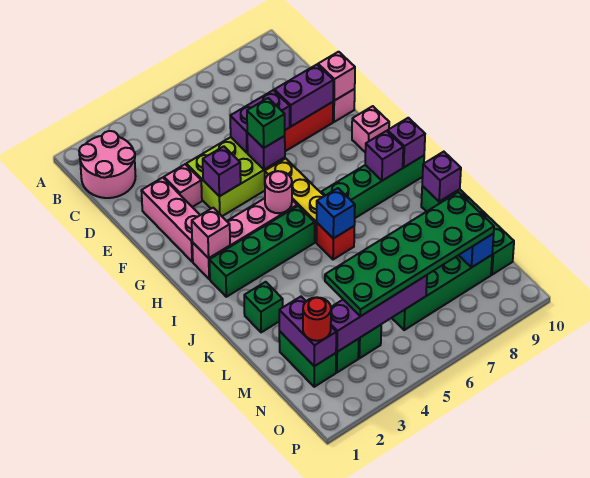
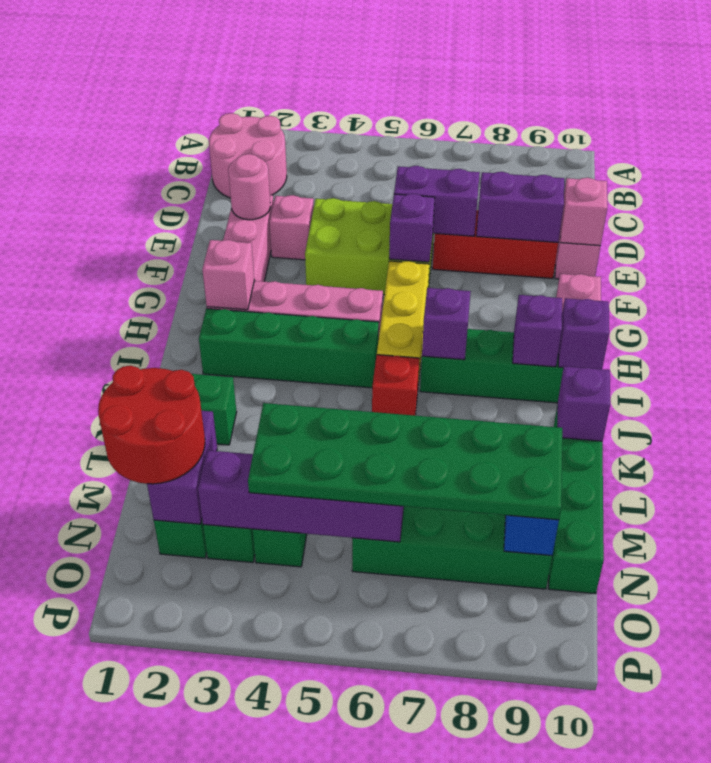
purple 1x1 brick [203,146,241,196] -> purple 1x1 brick moved to [422,288,471,360]
green 1x1 brick [247,98,285,148] -> none
pink 1x1 round brick [265,171,292,213] -> pink 1x1 round brick moved to [228,154,270,220]
blue 1x1 brick [317,188,355,239] -> none
red 1x1 round brick [303,297,331,341] -> red 2x2 round brick [98,366,205,484]

